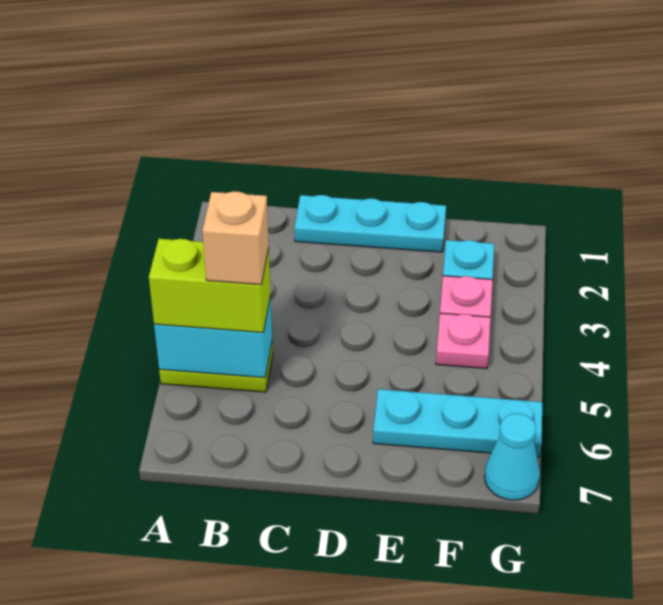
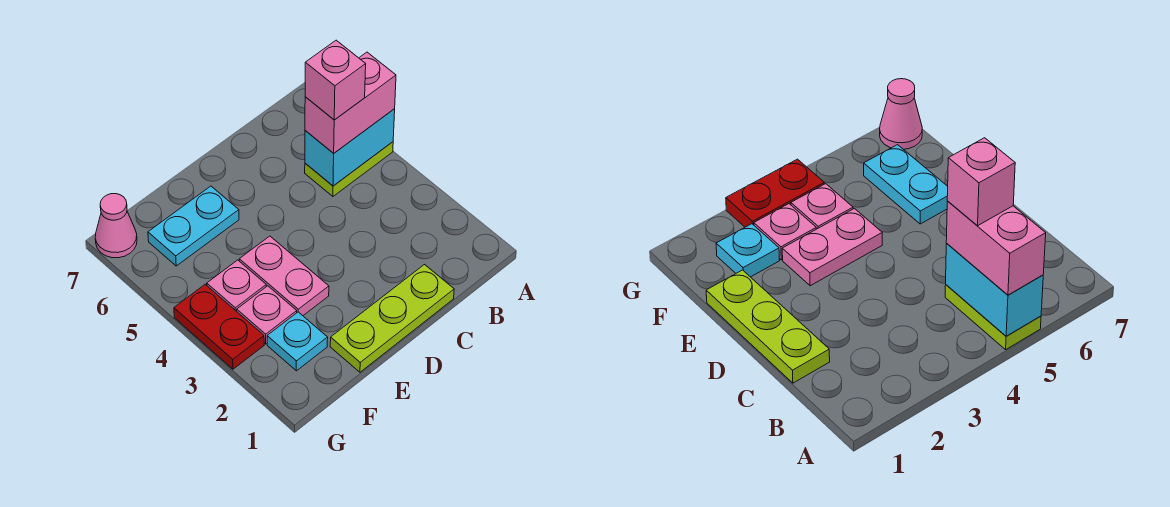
lime 1x2 brick [149,239,271,333] -> pink 1x2 brick [305,52,396,153]
tan 1x1 brick [202,191,269,285] -> pink 1x1 brick [305,40,366,120]
cyan 1x3 plate [294,195,446,252] -> lime 1x3 plate [330,265,454,372]
none -> pink 1x2 plate [239,236,329,316]
cyan 1x3 plate [373,389,542,457] -> cyan 1x2 plate [148,186,239,266]
none -> red 1x2 plate [174,284,264,369]
cyan 1x1 cone [484,413,540,500] -> pink 1x1 cone [95,194,137,258]

